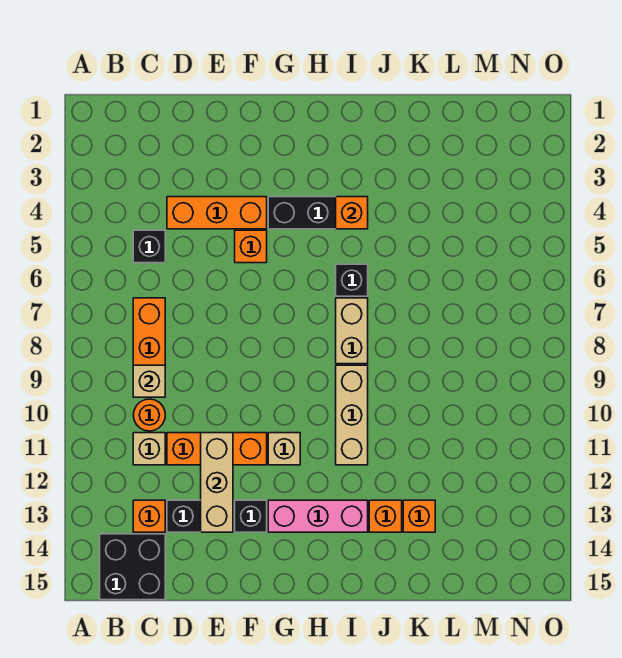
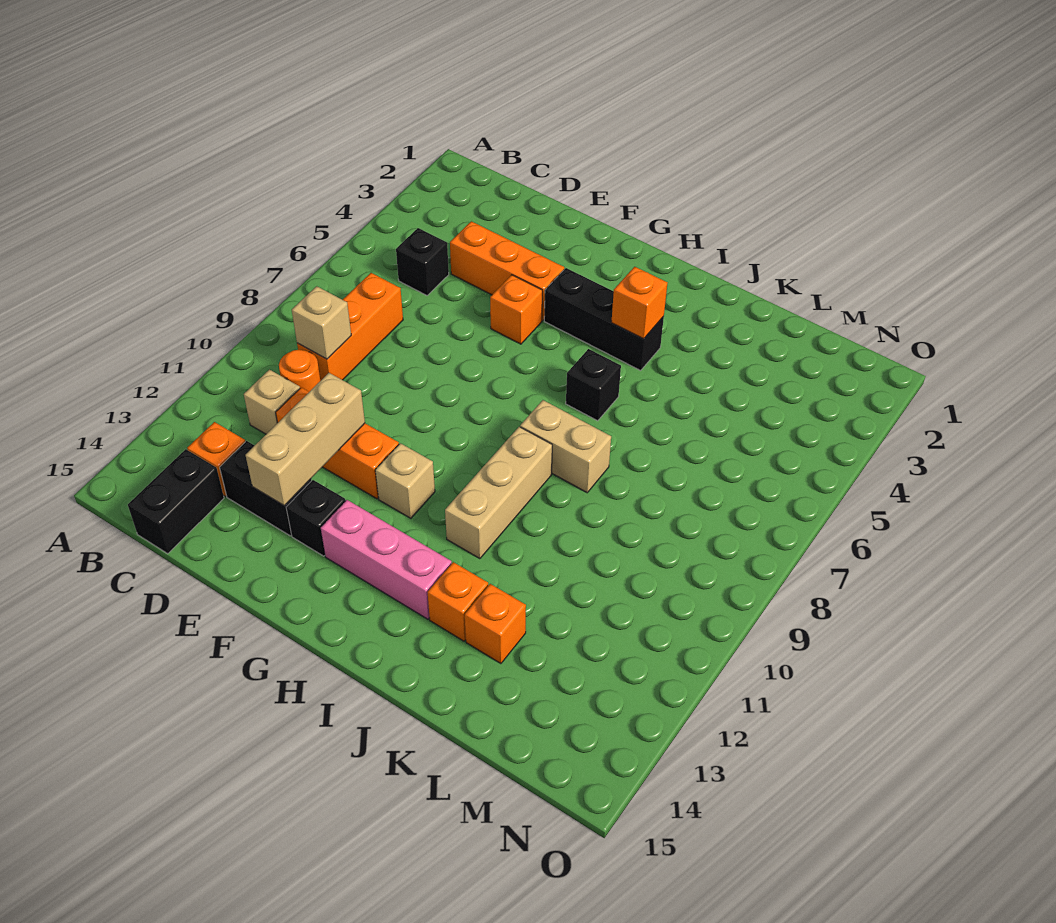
black 2x2 brick [100,534,165,600] -> black 1x2 brick [128,449,224,554]
tan 1x2 brick [336,298,368,364] -> tan 1x2 brick turned to [520,400,611,493]

